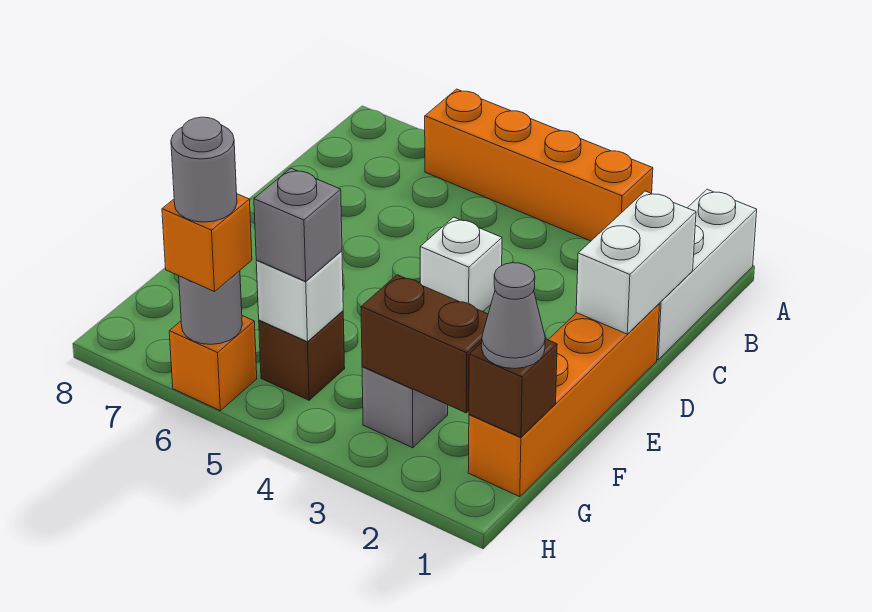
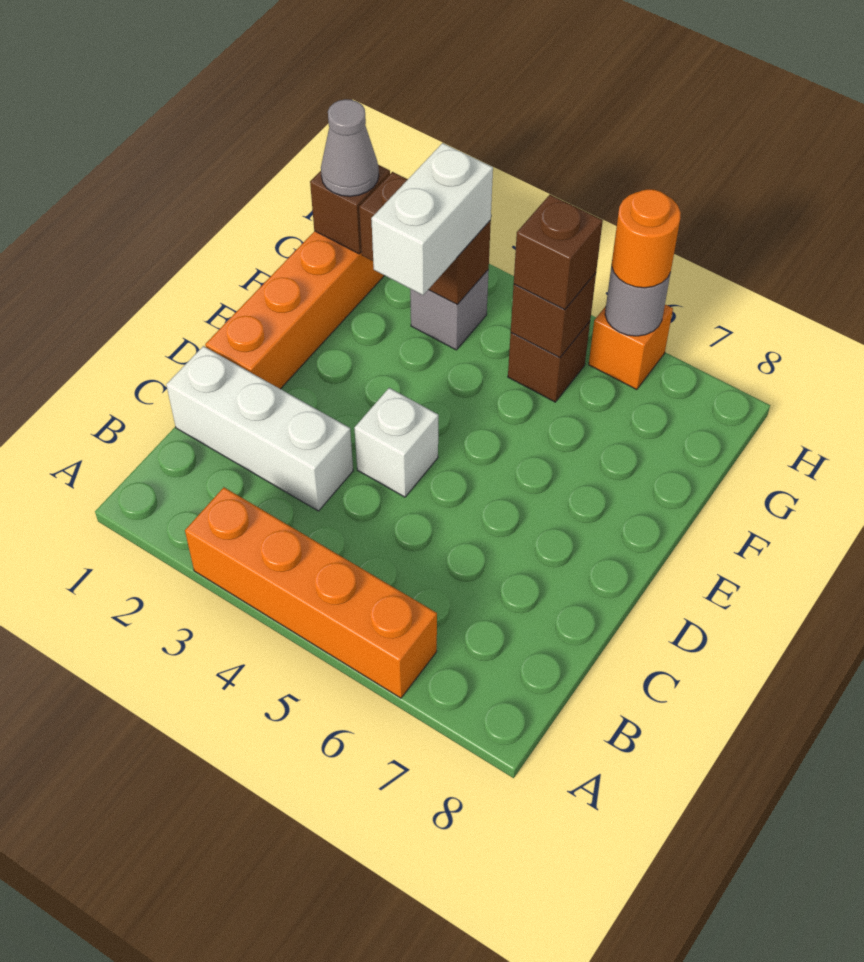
white 1x3 brick [657,189,757,360] -> white 1x3 brick turned to [166,346,353,511]
white 1x2 brick [576,191,696,334] -> white 1x2 brick moved to [371,143,493,295]
white 1x1 brick [256,251,343,342] -> brown 1x1 brick [511,273,596,358]
grey 1x1 brick [254,168,342,281] -> brown 1x1 brick [514,195,603,310]
orange 1x1 brick [162,194,252,292] -> orange 1x1 round brick [612,189,681,288]
grey 1x1 round brick [171,117,237,222] -> none

